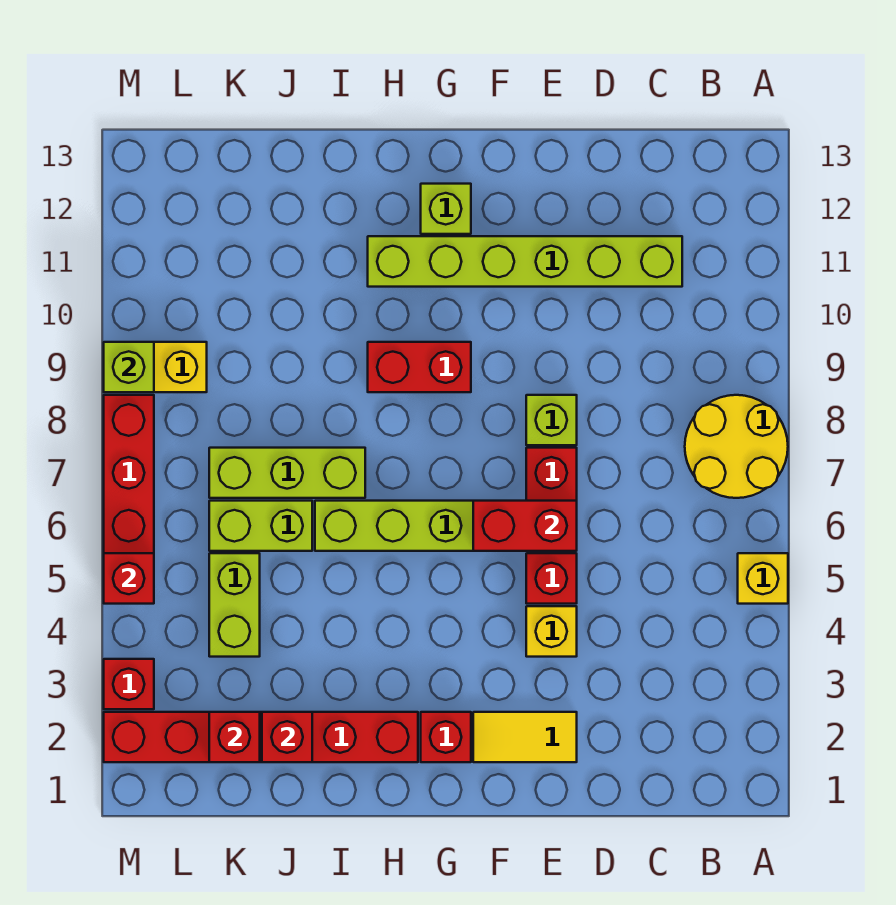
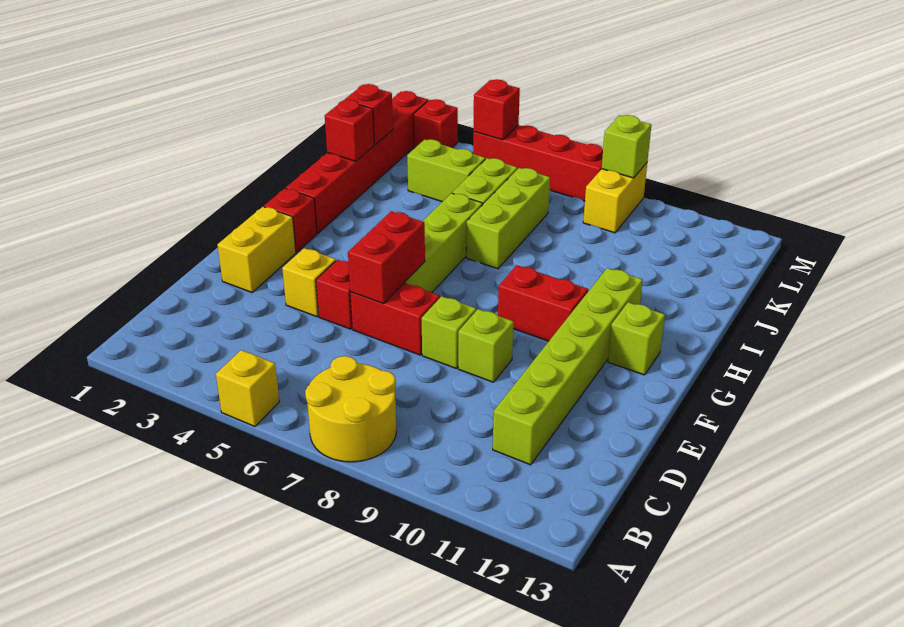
yellow 1x2 tile [473,712,577,762] -> yellow 1x2 brick [217,207,296,292]
none -> lime 1x1 brick [458,309,514,382]
red 1x2 brick [368,342,471,392] -> red 1x2 brick turned to [498,265,588,341]

